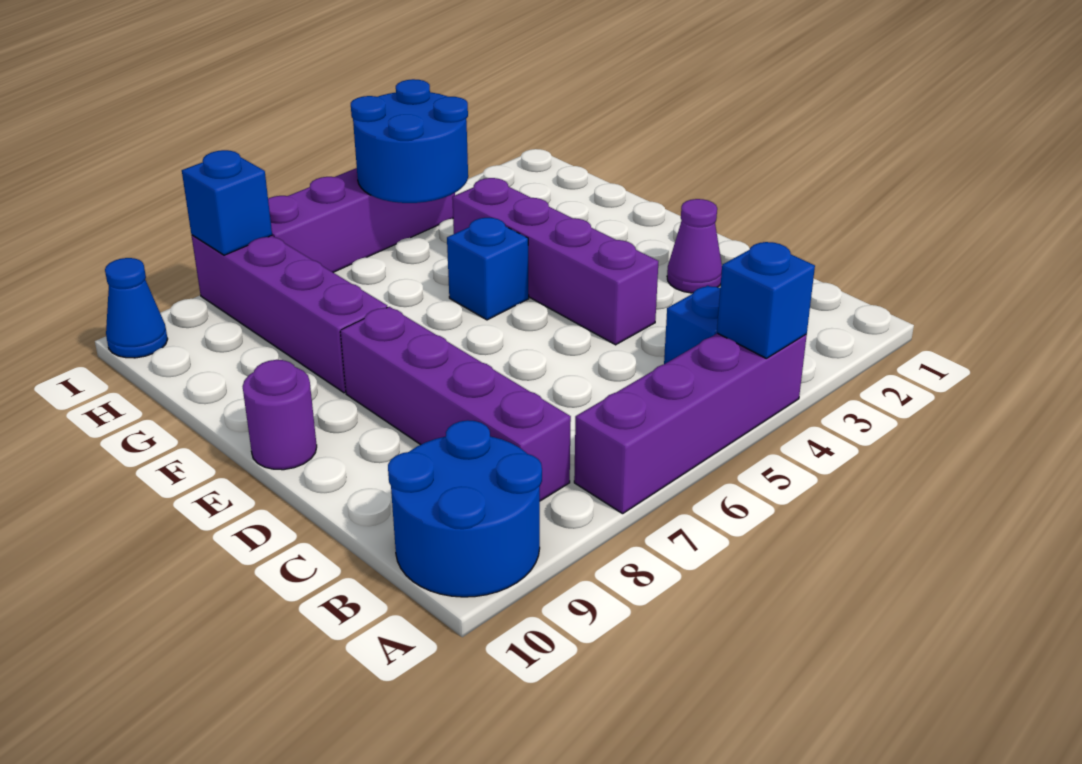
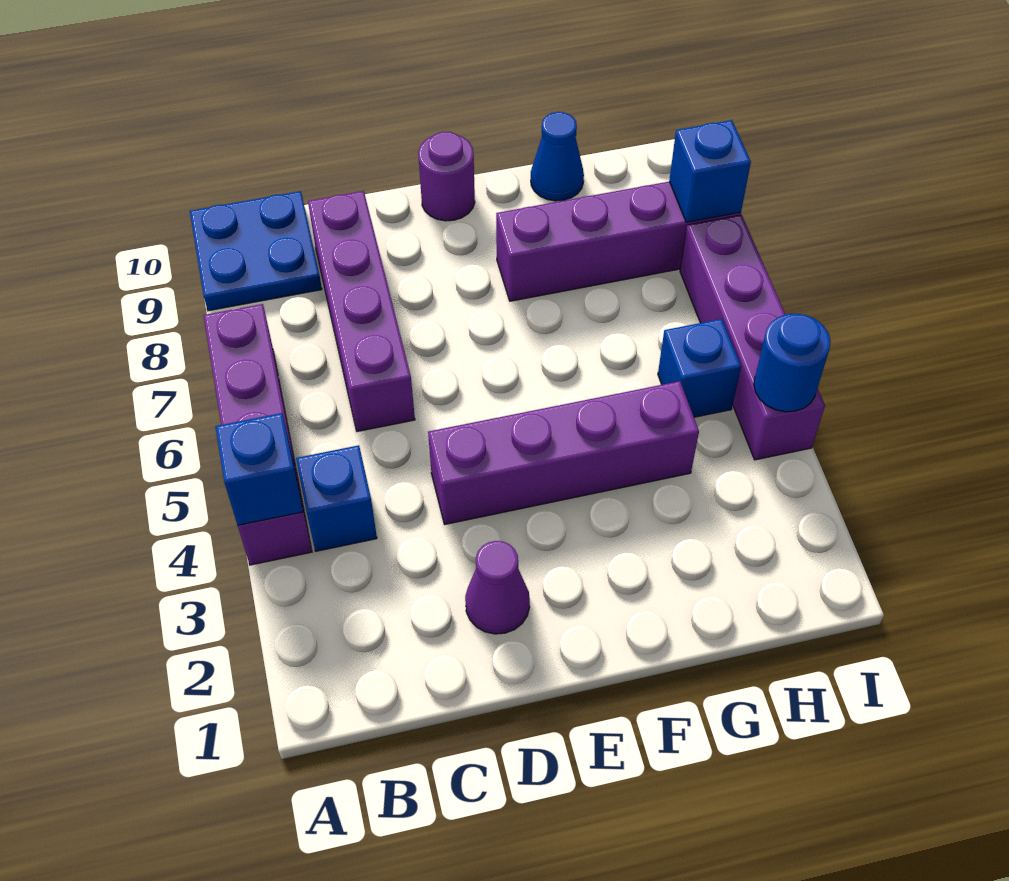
blue 2x2 round brick [388,420,542,597] -> blue 2x2 plate [190,191,322,311]
purple 1x4 brick [340,307,571,501] -> purple 1x4 brick turned to [308,191,415,432]
blue 1x1 brick [447,218,529,320] -> blue 1x1 brick moved to [658,319,741,417]
blue 2x2 round brick [351,79,468,203] -> blue 1x1 round brick [754,314,831,412]
blue 1x1 cone [105,258,168,358] -> blue 1x1 cone moved to [531,112,584,201]

